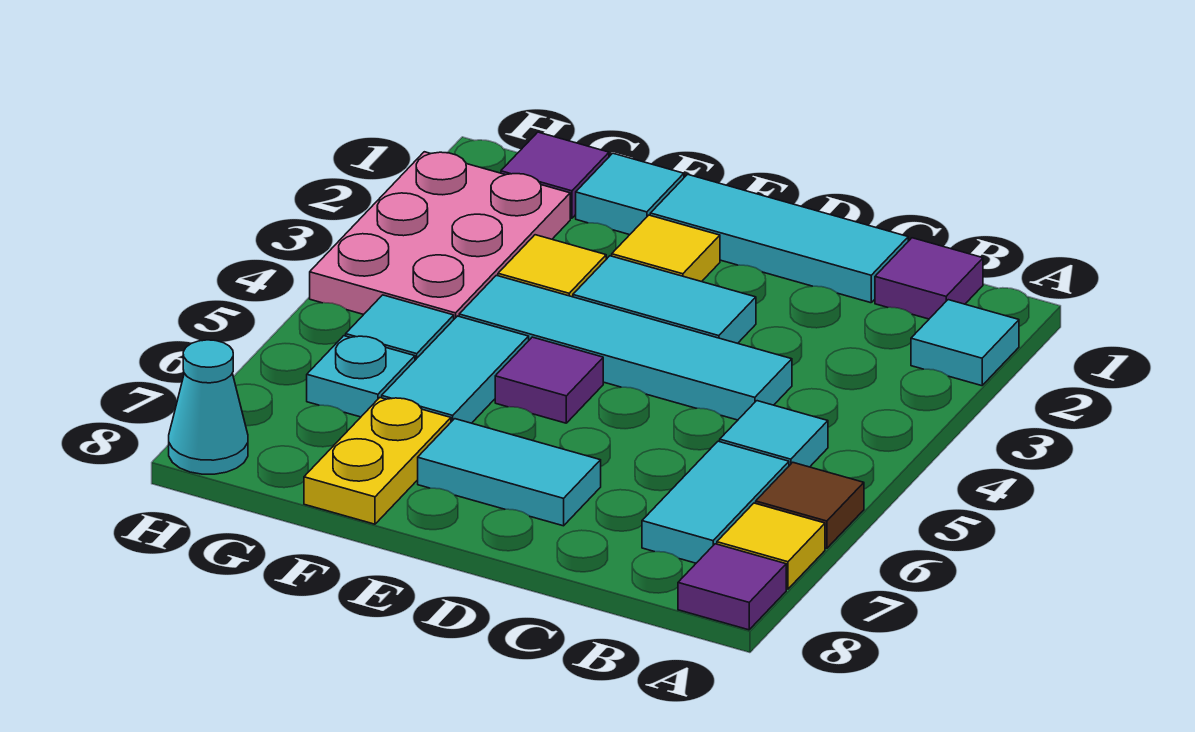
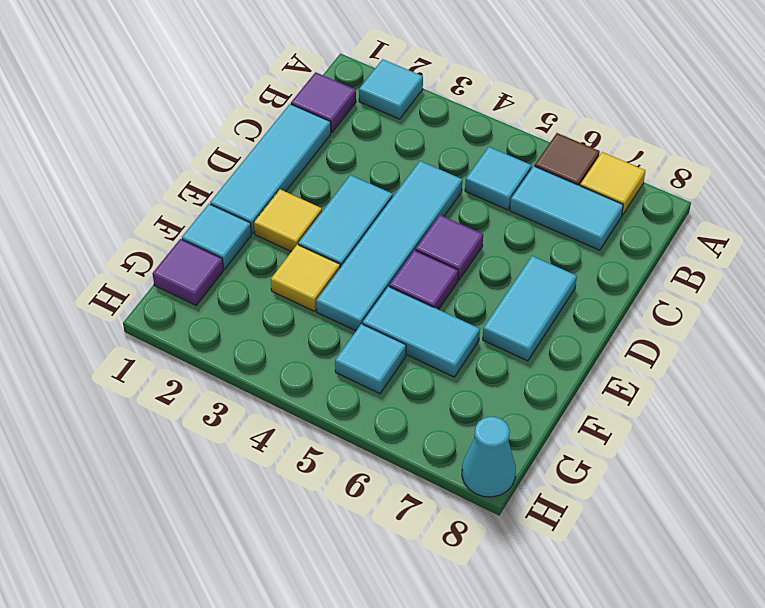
purple 1x1 tile [678,544,786,630] -> purple 1x1 tile moved to [416,215,483,280]
yellow 1x2 plate [304,398,451,524] -> none
pink 2x3 plate [310,152,570,319] -> none
cyan 1x1 plate [307,336,415,417] -> none

